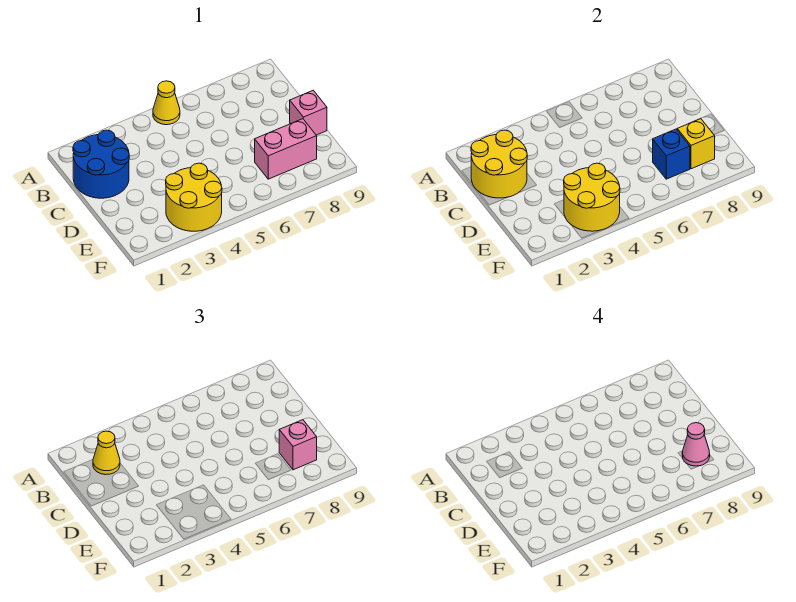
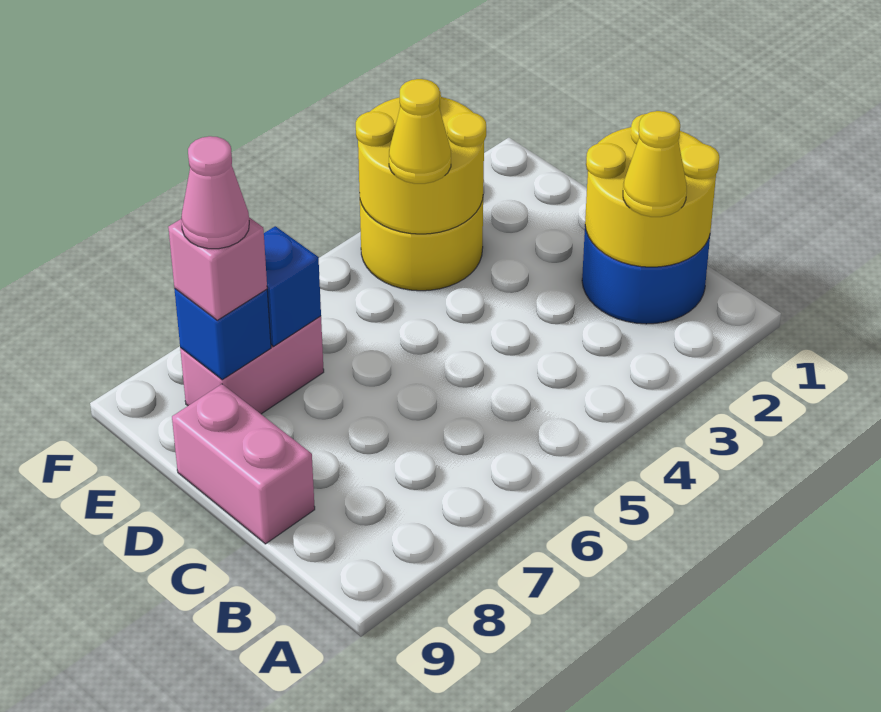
yellow 1x1 cone [153,81,180,125] -> yellow 1x1 cone moved to [389,79,451,184]
pink 1x1 brick [290,90,327,135] -> pink 1x2 brick [172,384,315,544]
yellow 1x1 brick [677,119,715,169] -> blue 1x1 brick [174,289,271,380]

